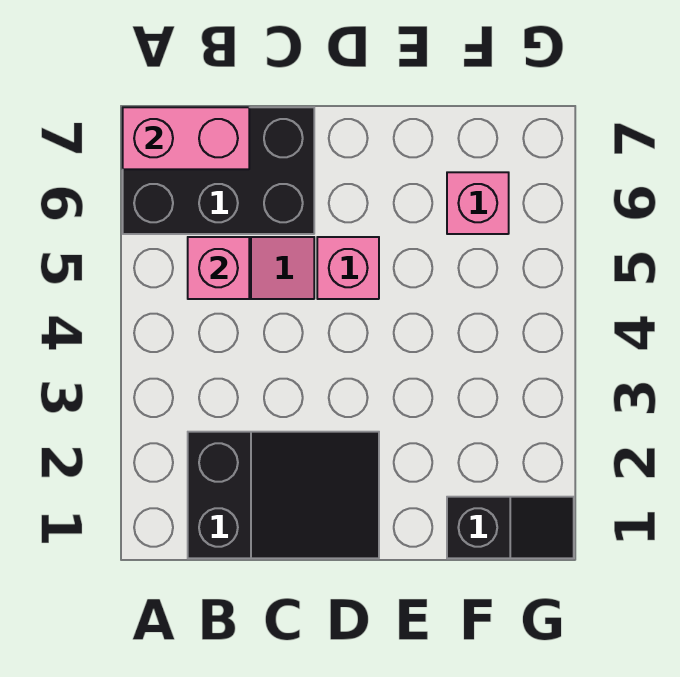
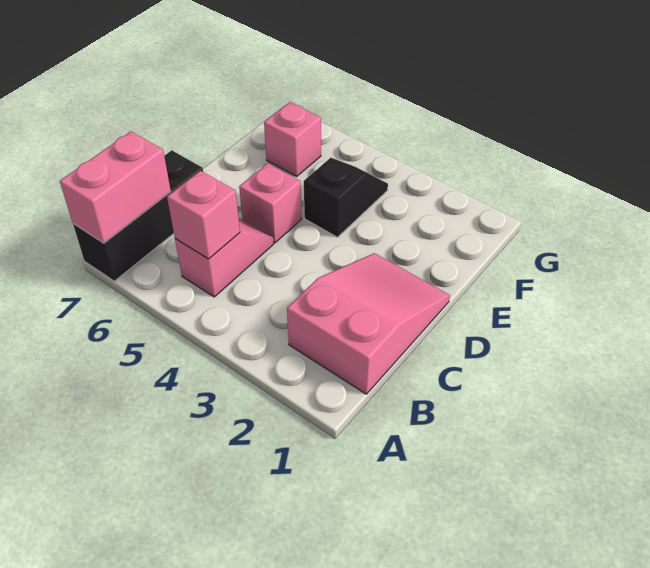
black 2x3 brick [123,107,314,234] -> black 1x3 brick [73,150,203,281]
black 2x3 slope [188,432,379,558] -> pink 2x3 slope [287,253,450,394]
black 1x2 slope [447,497,574,558] -> black 1x2 slope moved to [304,158,388,237]

